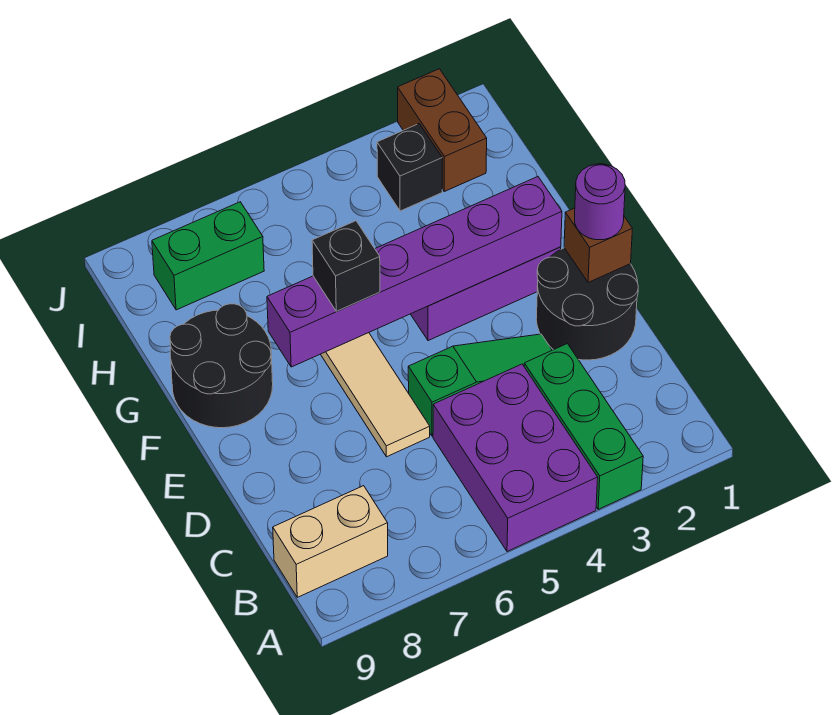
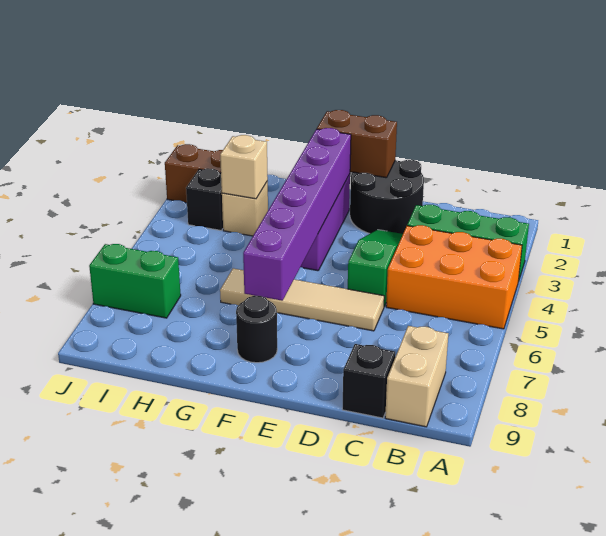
purple 2x3 brick [433,364,598,552] -> orange 2x3 brick [386,225,522,329]
brown 1x1 brick [564,208,632,282] -> brown 1x2 brick [317,110,397,178]
purple 1x1 round brick [575,164,625,240] -> none
black 1x1 brick [312,221,380,311] -> black 1x1 brick moved to [342,344,395,418]
black 2x2 round brick [170,304,273,428] -> black 1x1 round brick [236,296,277,363]
none -> tan 1x1 brick [222,181,268,236]
none -> tan 1x1 brick [220,135,268,199]
green 1x2 brick [152,202,264,310] -> green 1x2 brick turned to [89,244,181,318]

